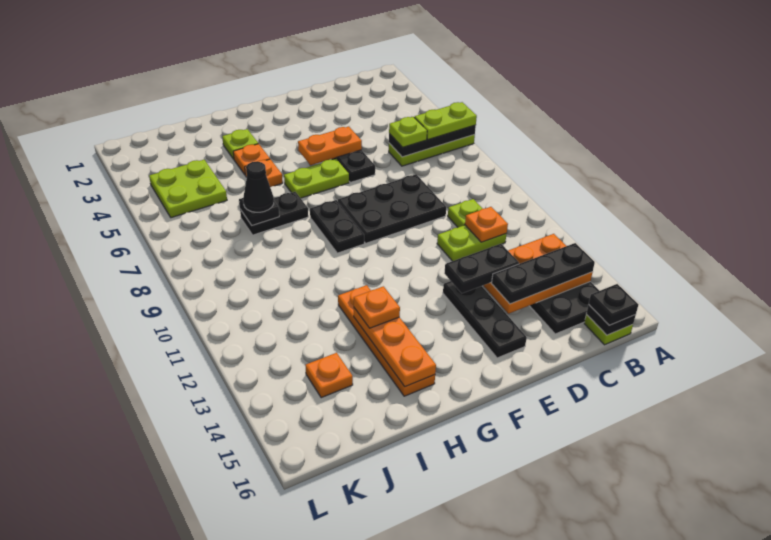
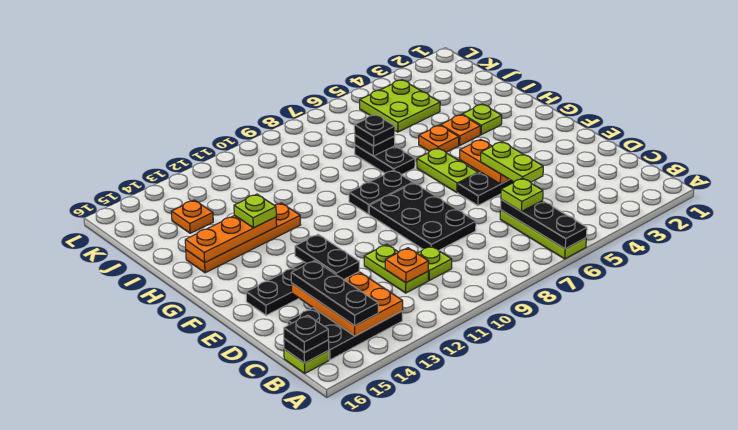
lime 1x2 plate [414,102,477,140] -> lime 1x2 plate moved to [481,142,543,182]
orange 1x1 plate [354,286,400,328] -> lime 1x1 plate [234,194,276,228]
black 1x1 cone [243,162,274,212] -> black 1x1 plate [354,115,395,146]

